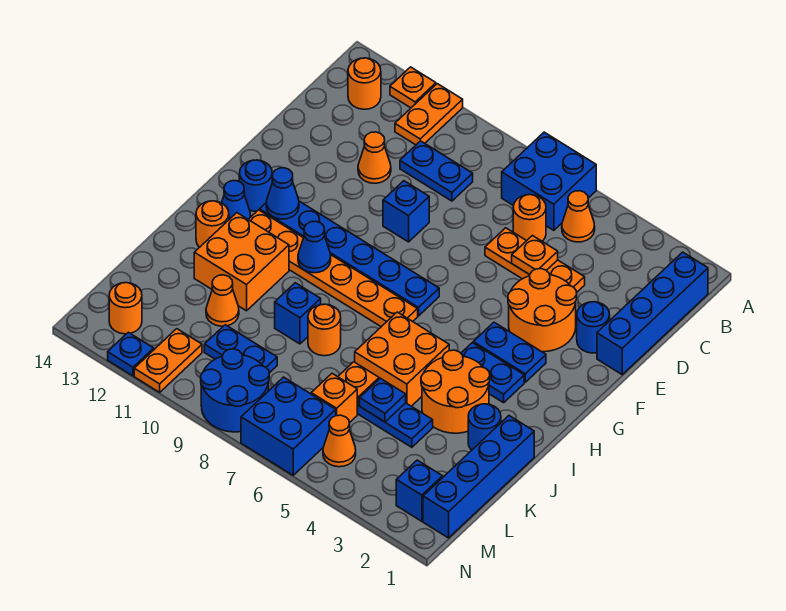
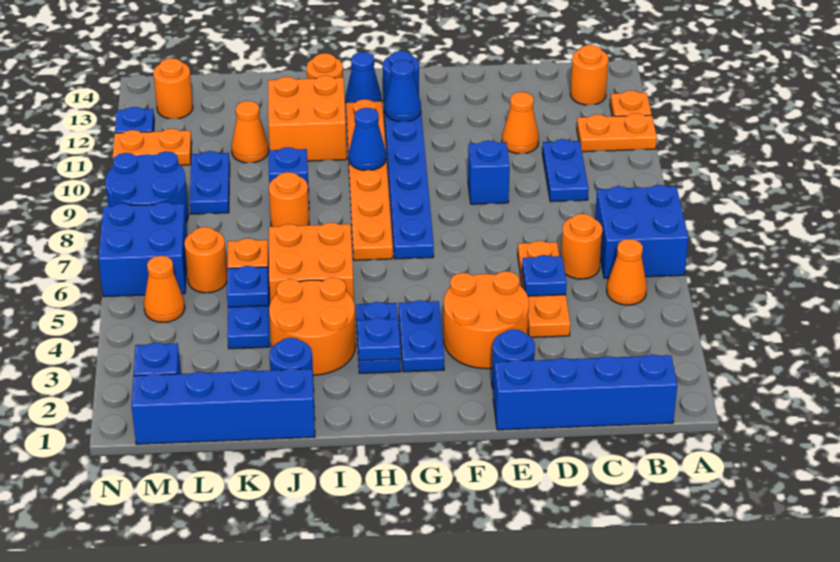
orange 1x1 plate [512,236,558,275] -> blue 1x1 plate [522,255,567,296]
none -> blue 1x1 plate [357,318,401,361]
orange 1x1 brick [311,374,357,423] -> orange 1x1 round brick [184,227,227,293]

